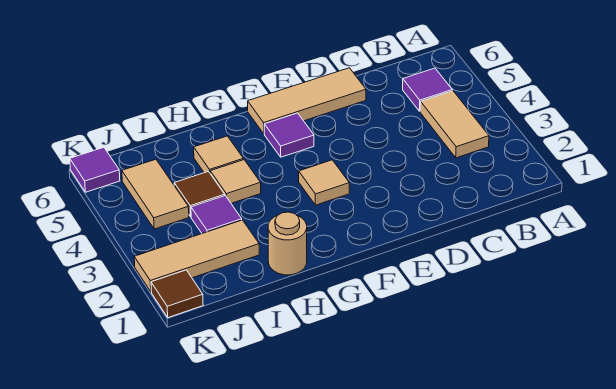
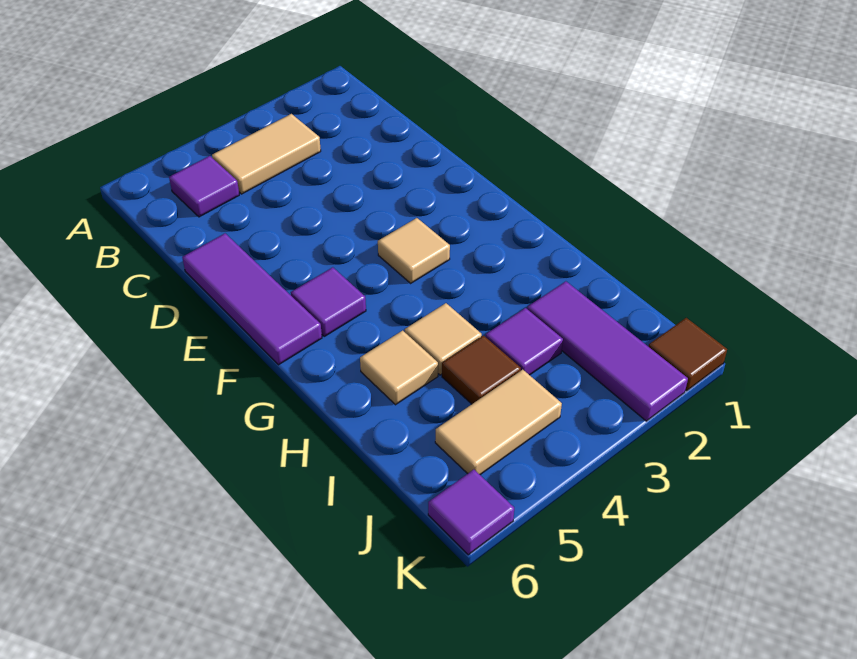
tan 1x3 tile [248,68,366,134] -> purple 1x3 tile [182,233,322,365]
tan 1x1 round brick [268,212,307,275] -> none
tan 1x3 tile [134,220,259,291] -> purple 1x3 tile [527,281,688,421]

